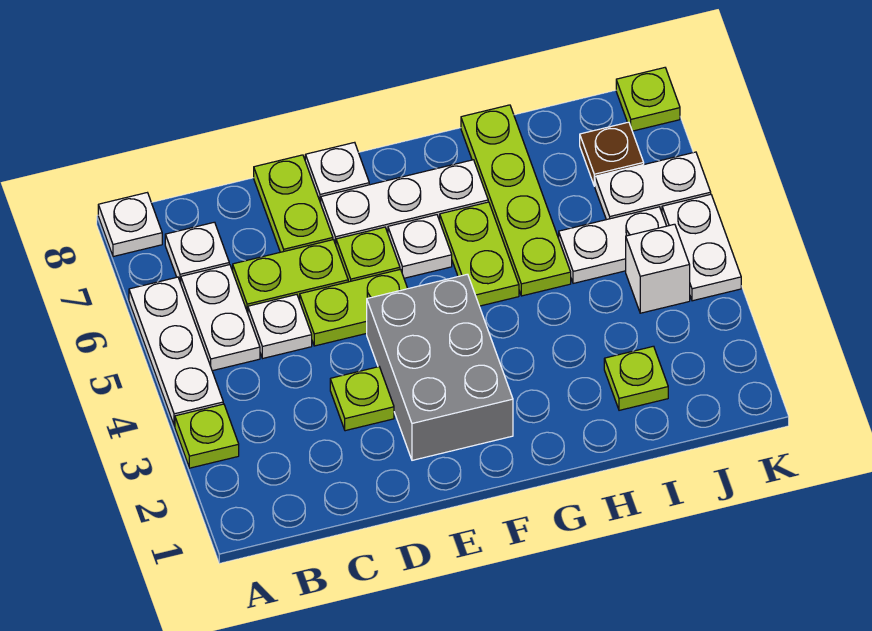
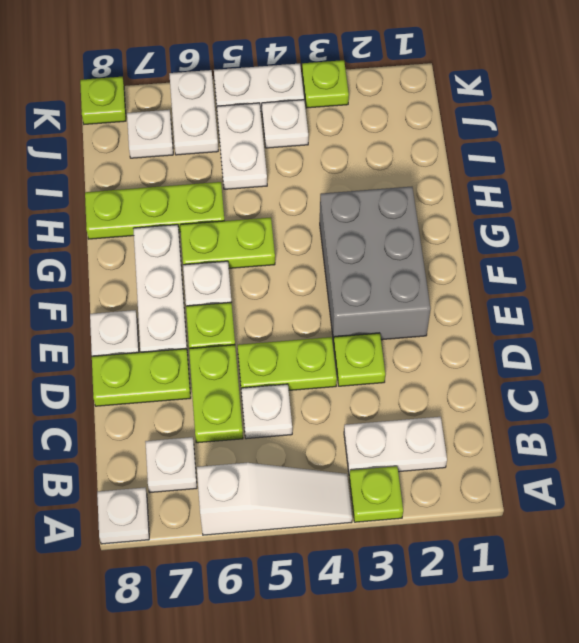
white 1x3 plate [129,277,223,426] -> white 1x3 slope [197,463,352,535]
white 1x2 plate [181,265,260,371] -> white 1x2 plate moved to [344,417,447,474]
lime 1x2 plate [300,269,408,346] -> lime 1x2 plate turned to [238,337,337,390]
grey 2x3 brick [367,274,513,460] -> grey 2x3 brick turned to [320,187,430,343]
lime 1x4 plate [461,105,571,296] -> lime 1x3 plate [85,182,225,239]
lime 1x1 plate [604,346,668,410] -> lime 1x1 plate moved to [302,60,349,108]
white 1x1 brick [626,224,690,313] -> white 1x1 plate [262,100,308,148]
brown 1x1 plate [580,122,644,186] -> white 1x1 plate [127,110,173,158]

